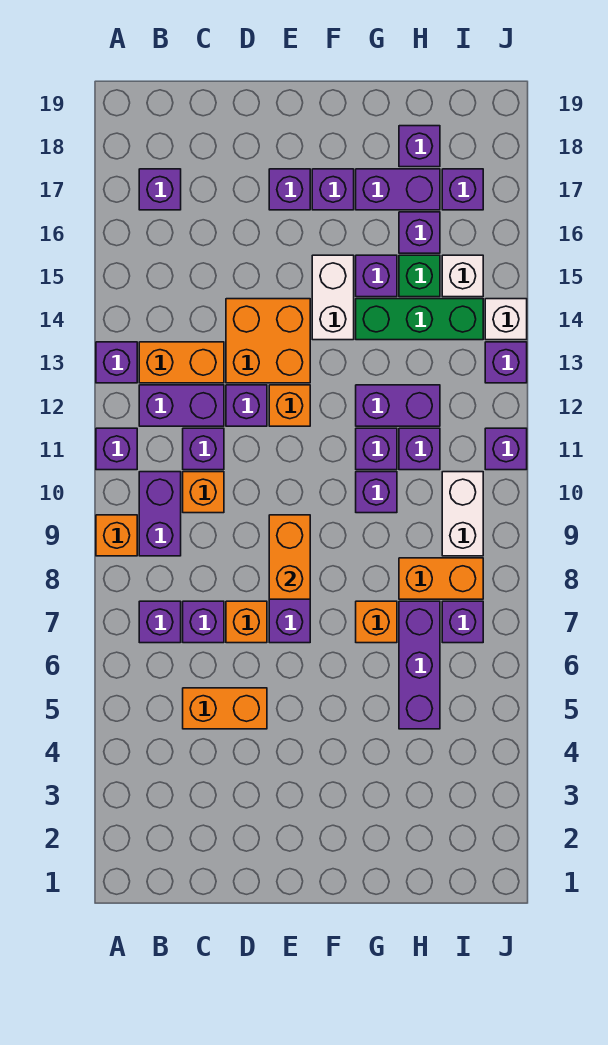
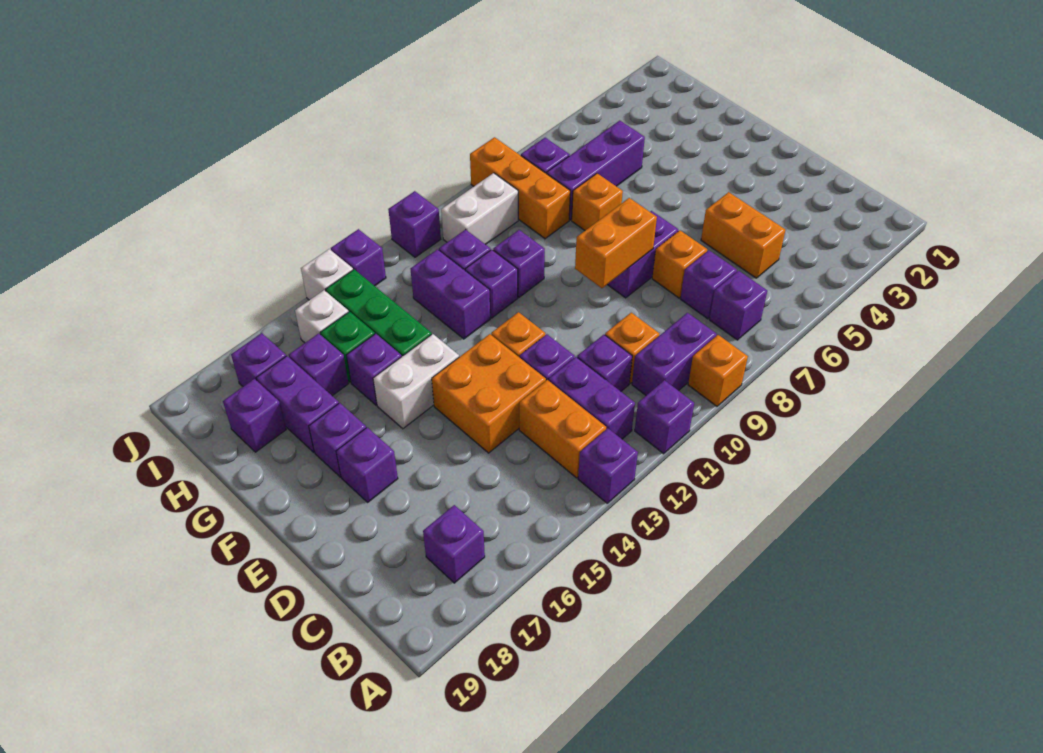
orange 1x2 brick [399,558,483,599] -> orange 1x3 brick [470,137,570,239]

